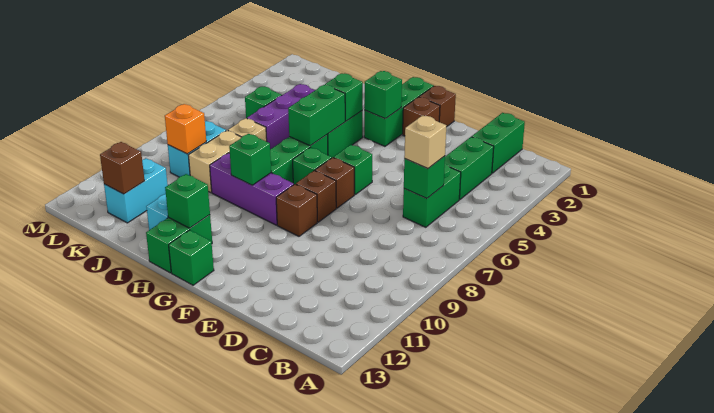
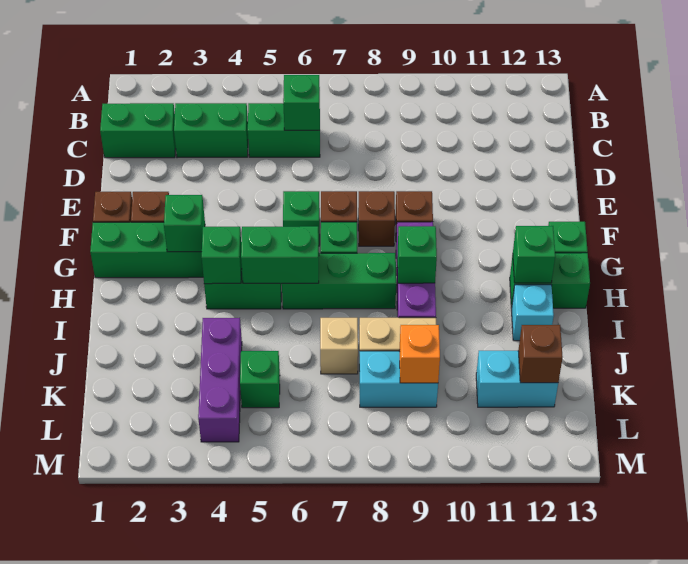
tan 1x1 brick [404,115,446,169] -> none
purple 1x3 brick [247,84,315,149] -> purple 1x3 brick turned to [198,318,242,442]

